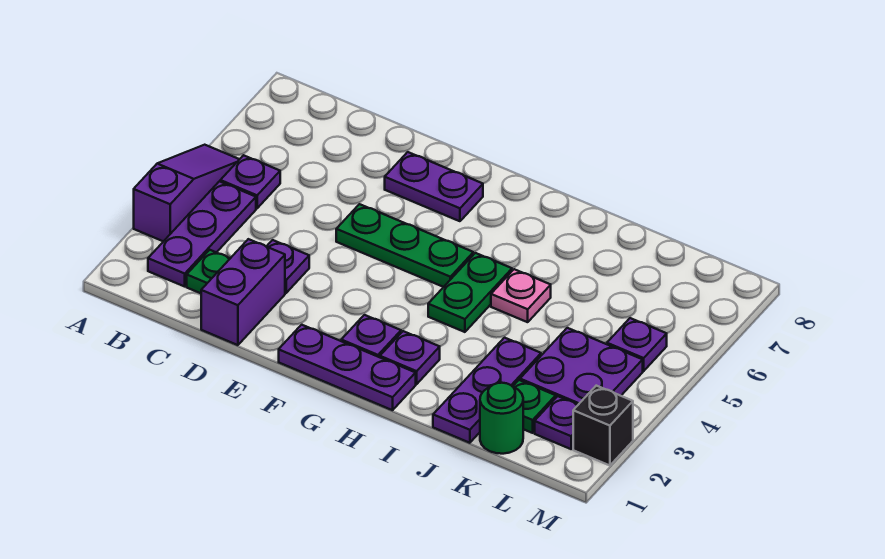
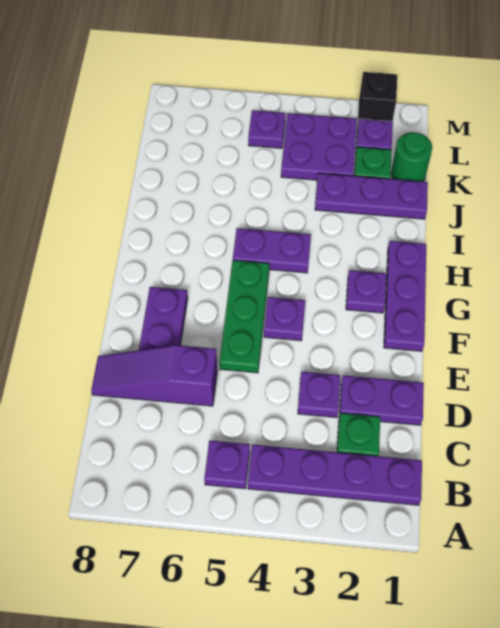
purple 1x3 slope [134,145,239,241] -> purple 1x3 slope moved to [91,345,218,406]
purple 1x3 plate [148,181,256,286] -> purple 1x4 plate [248,444,422,505]
purple 1x2 brick [201,239,285,345] -> purple 1x2 plate [339,375,424,425]
purple 1x1 plate [380,331,440,384] -> purple 1x1 plate moved to [264,297,305,341]
green 1x2 plate [428,253,512,332] -> purple 1x2 plate [233,228,311,273]
pink 1x1 plate [491,269,551,322] -> none

